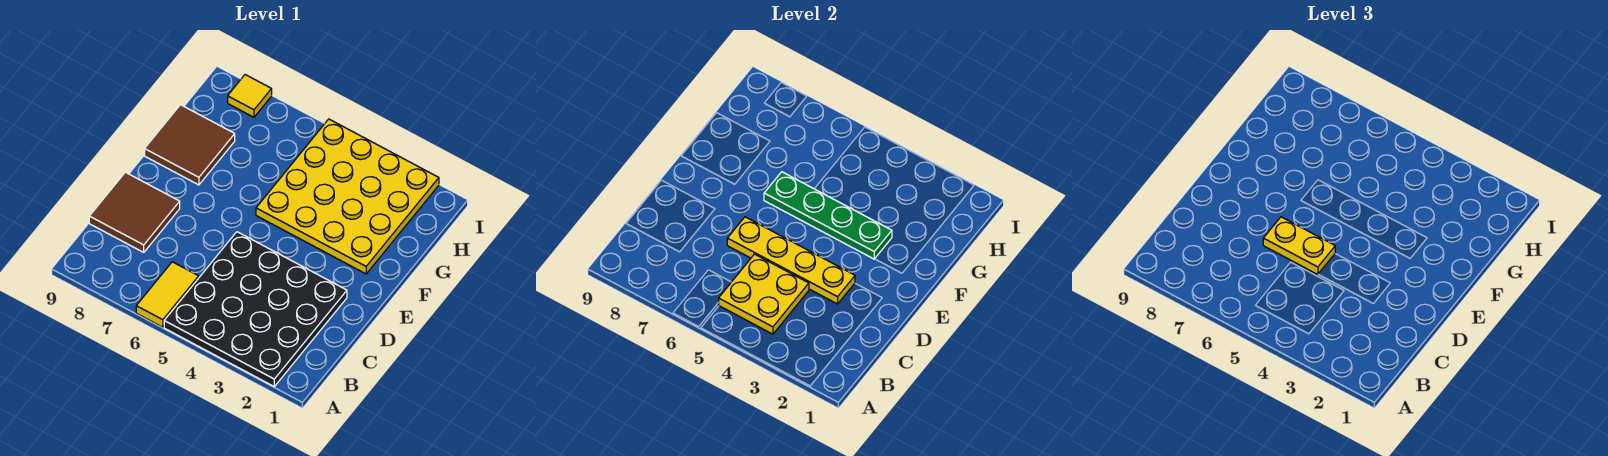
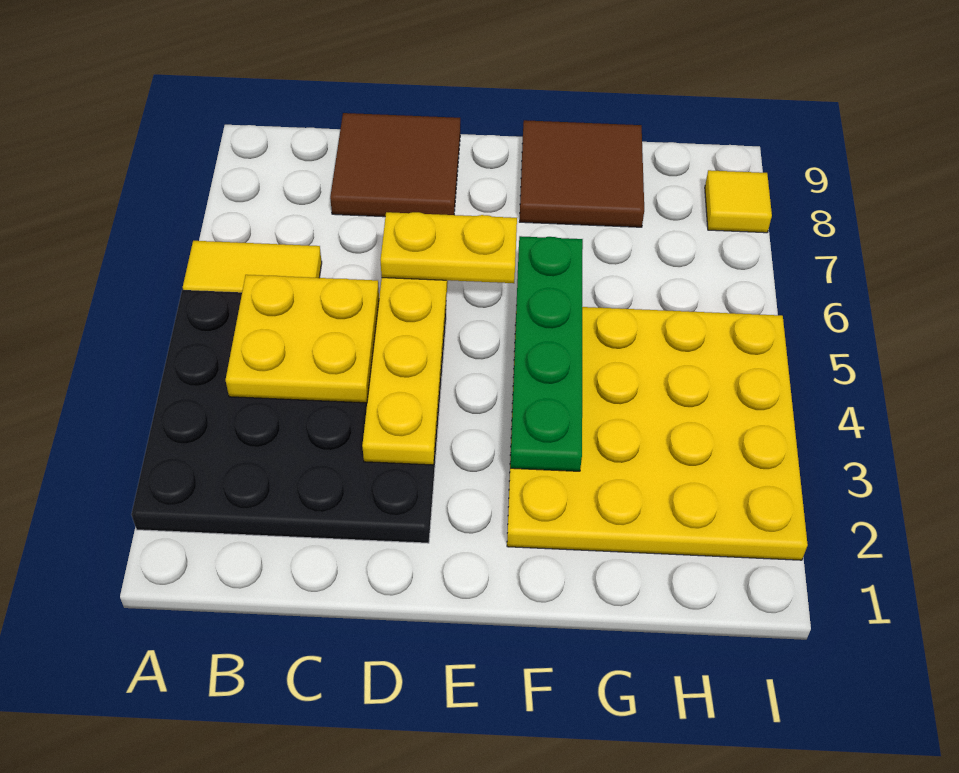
yellow 1x2 plate [1263,217,1335,275] -> yellow 1x2 plate turned to [381,212,517,283]

